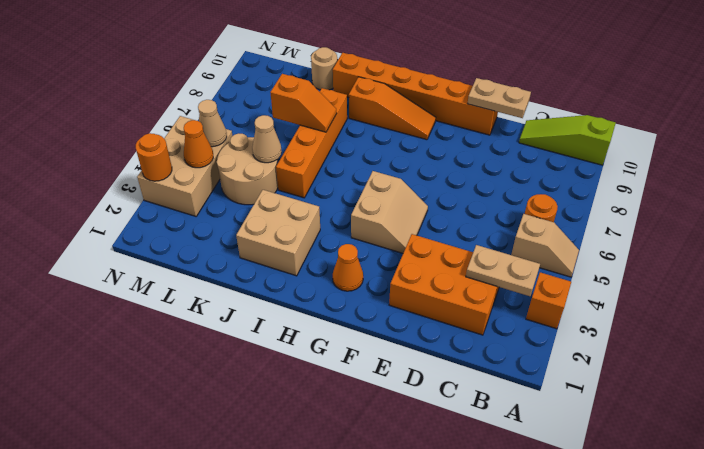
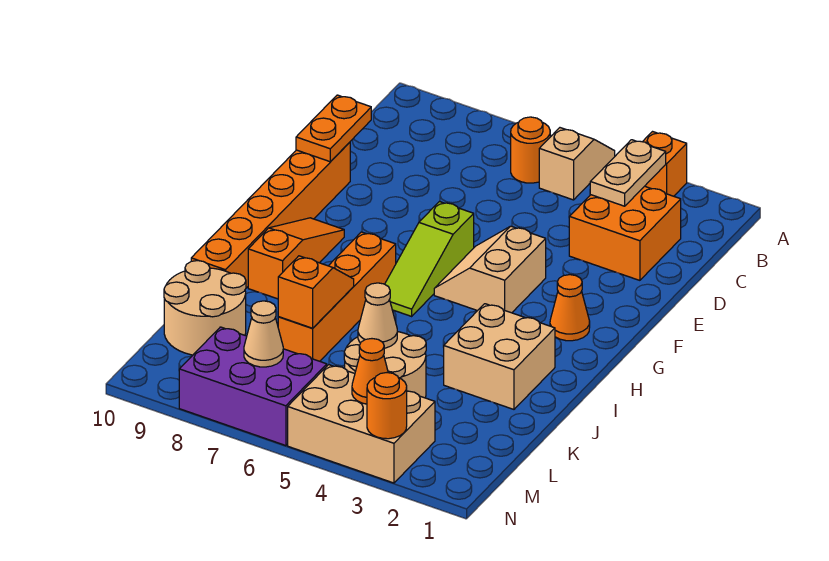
lime 1x3 slope [519,115,616,165] -> lime 1x3 slope moved to [385,202,474,316]
orange 2x3 brick [389,234,499,335] -> orange 2x2 brick [569,186,681,280]
tan 1x2 plate [467,78,531,118] -> orange 1x2 plate [296,95,371,162]
tan 2x2 slope [351,171,428,253] -> tan 2x2 slope turned to [434,226,546,313]
orange 1x4 brick [276,88,347,198] -> orange 1x4 brick turned to [278,232,396,361]
tan 1x1 round brick [311,47,337,90] -> tan 2x2 round brick [164,261,246,355]
tan 1x1 cone [198,100,227,147] -> tan 1x1 cone moved to [244,301,283,367]
none -> purple 2x3 brick [179,327,327,446]

